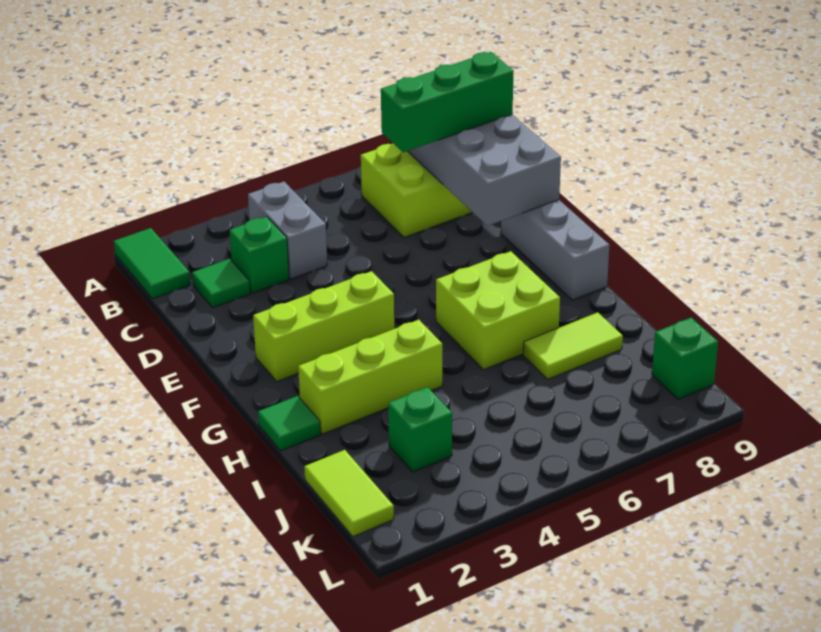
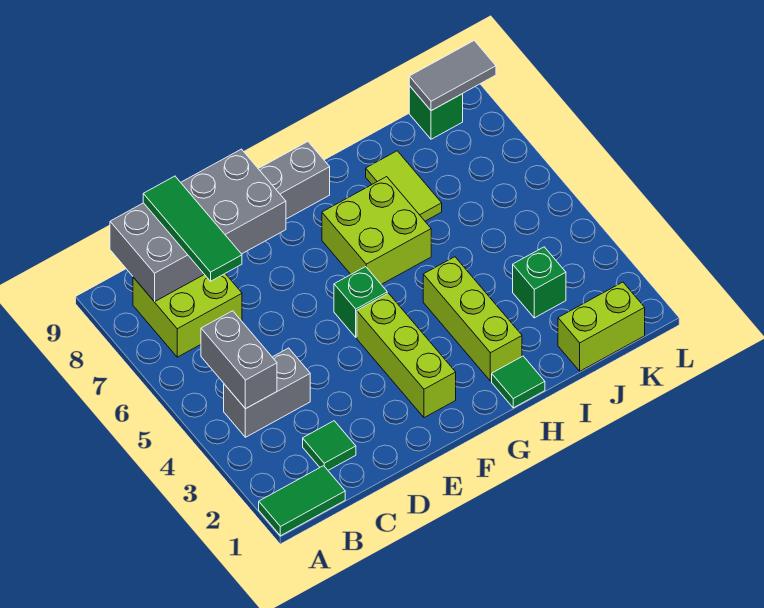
none -> grey 1x2 brick [201,311,277,409]
green 1x1 brick [230,217,289,293] -> green 1x1 brick moved to [334,267,387,337]
green 1x3 brick [381,52,514,152] -> green 1x3 tile [143,176,242,281]
lime 1x2 tile [304,450,394,537] -> lime 1x2 brick [558,282,645,371]
none -> grey 1x2 tile [409,41,496,111]

